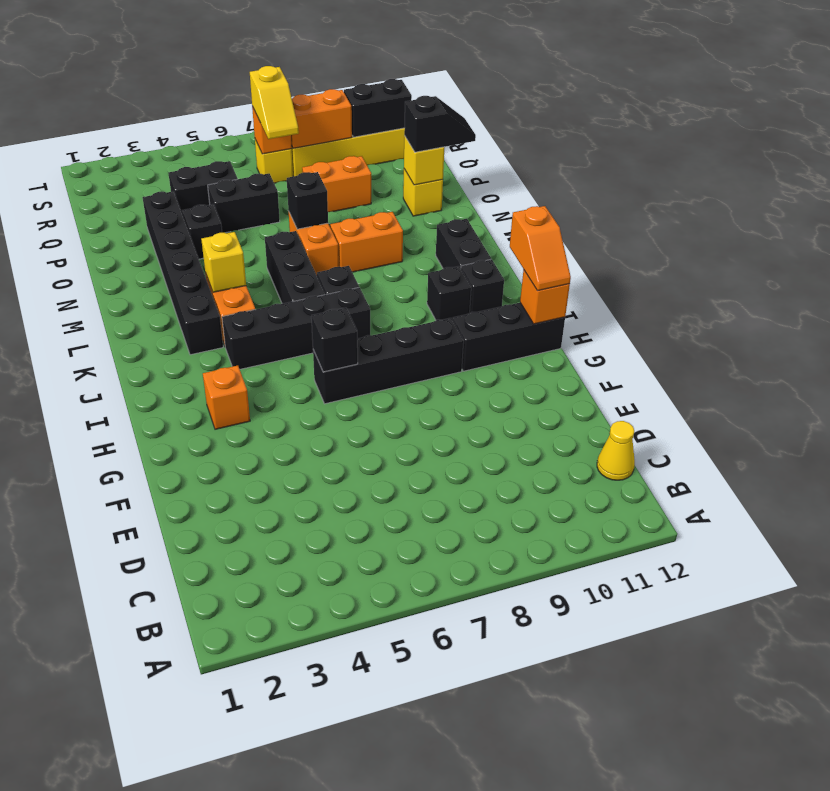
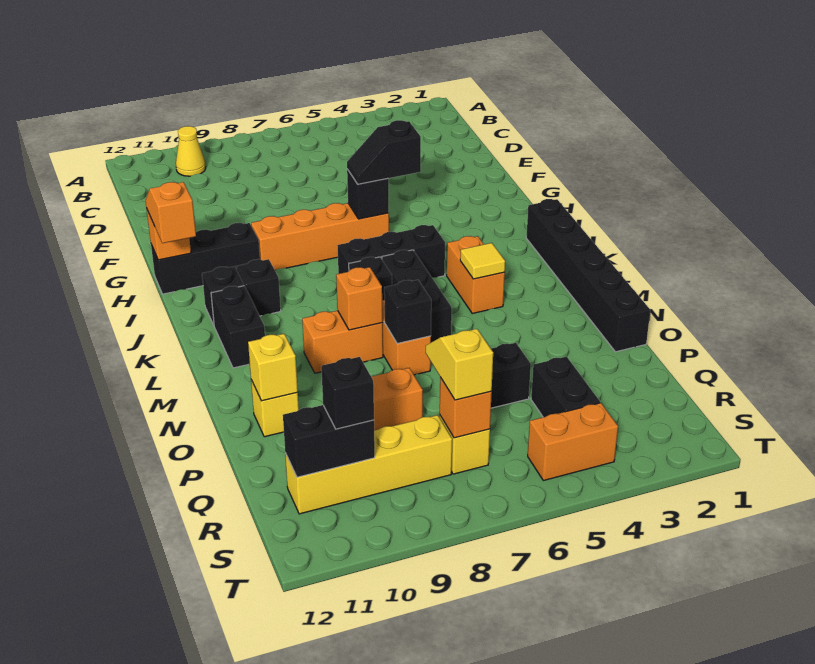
yellow 1x1 cone [597,421,635,480] -> yellow 1x1 cone moved to [176,126,206,176]
orange 1x1 brick [203,365,250,429] -> orange 1x1 brick moved to [336,267,383,330]
black 1x4 brick [313,318,464,404] -> orange 1x4 brick [251,203,389,270]
black 1x4 brick [222,287,370,369] -> black 1x3 brick [337,225,445,278]
black 1x6 brick [143,191,223,355] -> black 1x6 brick moved to [526,199,650,352]
yellow 1x1 brick [201,232,246,292] -> yellow 1x1 tile [460,243,505,279]
black 1x1 brick [182,204,222,259] -> black 1x1 brick moved to [321,357,374,429]
black 1x2 slope [404,96,476,152] -> black 1x2 slope moved to [347,120,421,184]
black 1x2 brick [169,161,238,215] -> black 1x2 brick turned to [531,357,600,417]
orange 1x2 brick [291,89,352,148] -> orange 1x2 brick moved to [528,403,618,481]

